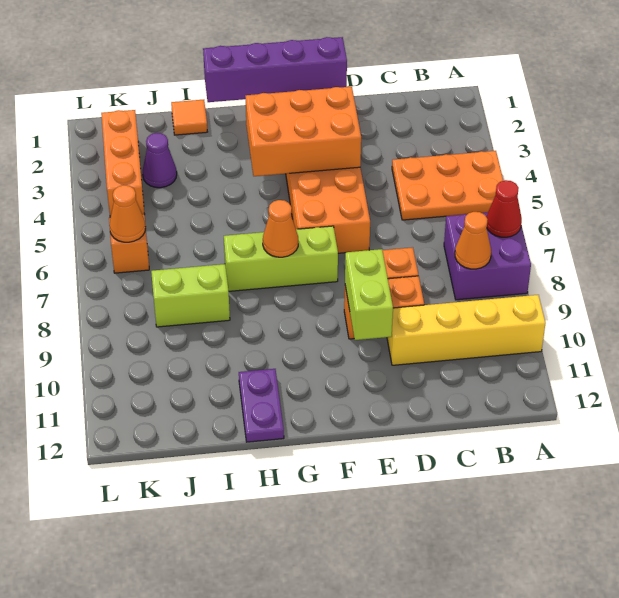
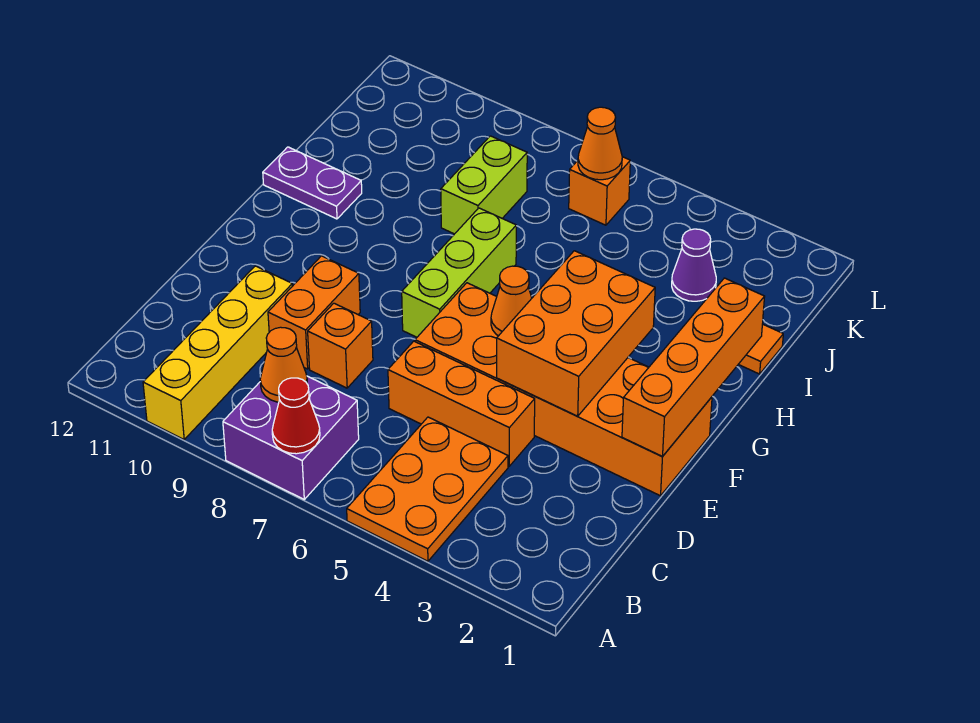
purple 1x4 brick [203,37,347,102] -> orange 1x4 brick [622,278,765,457]
lime 1x2 brick [345,249,393,340] -> none
orange 1x1 cone [263,200,298,257] -> orange 1x1 cone moved to [491,266,532,336]
orange 1x3 brick [101,110,145,218] -> orange 1x3 brick moved to [388,341,535,466]

